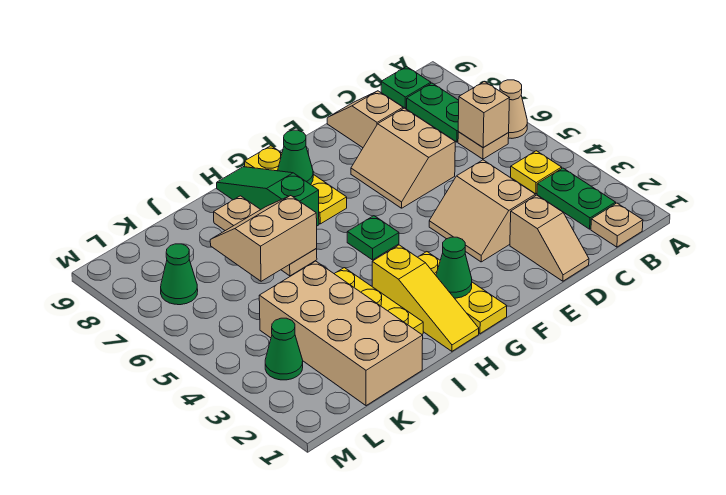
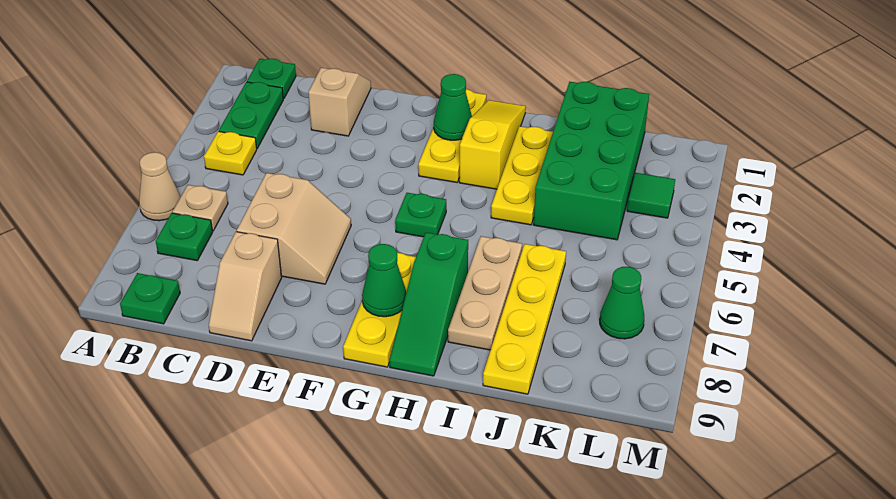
tan 1x1 plate [591,203,643,247] -> green 1x1 plate [247,59,296,99]
tan 1x1 brick [458,82,509,147] -> none
green 1x2 plate [407,83,459,142] -> green 1x1 plate [156,213,213,261]
tan 2x2 slope [429,160,535,262] -> none
tan 2x2 slope [210,196,317,281] -> none
tan 2x4 brick [259,261,423,406] -> green 2x4 brick [533,82,649,240]
none -> yellow 1x4 plate [483,244,566,394]
green 1x1 cone [265,318,303,380] -> green 1x1 tile [627,173,675,218]

